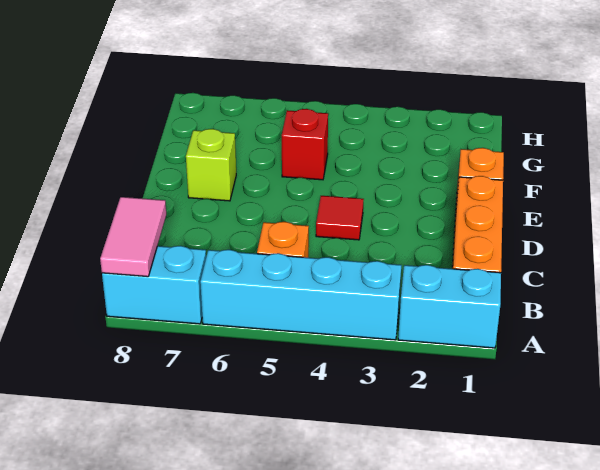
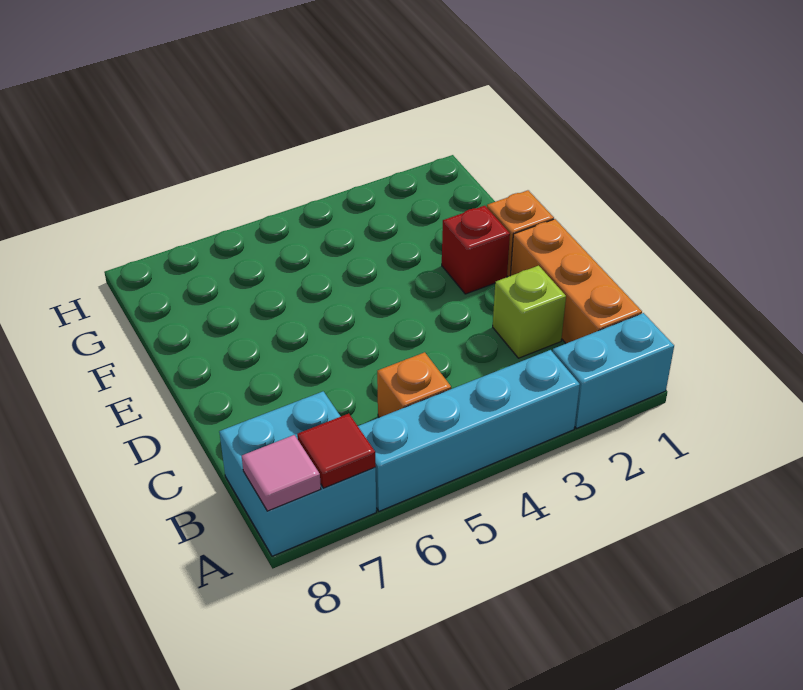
cyan 1x2 brick [102,246,206,324] -> cyan 2x2 brick [219,391,376,556]
pink 1x2 tile [100,197,166,277] -> pink 1x1 tile [242,435,321,511]
red 1x1 tile [316,196,364,240] -> red 1x1 tile moved to [297,414,376,488]
lime 1x1 brick [186,129,236,201] -> lime 1x1 brick moved to [493,266,566,358]
red 1x1 brick [282,109,328,180] -> red 1x1 brick moved to [442,206,510,294]

